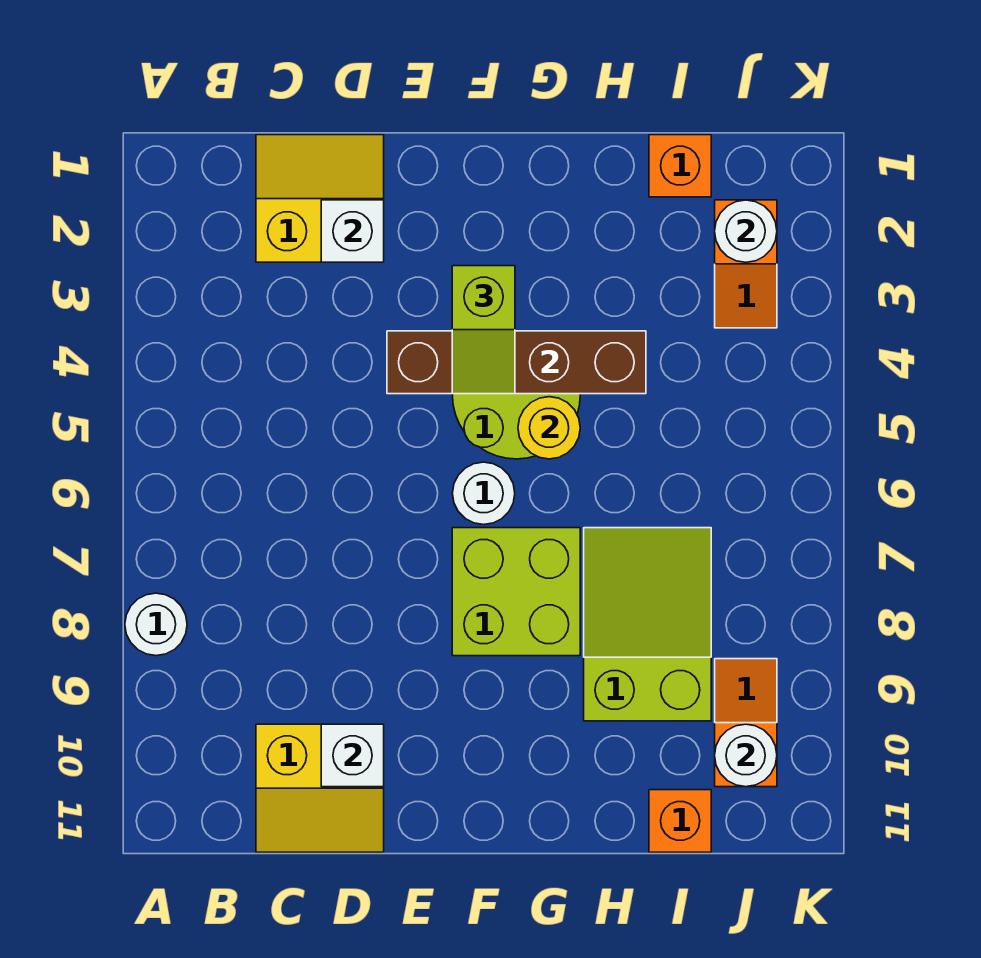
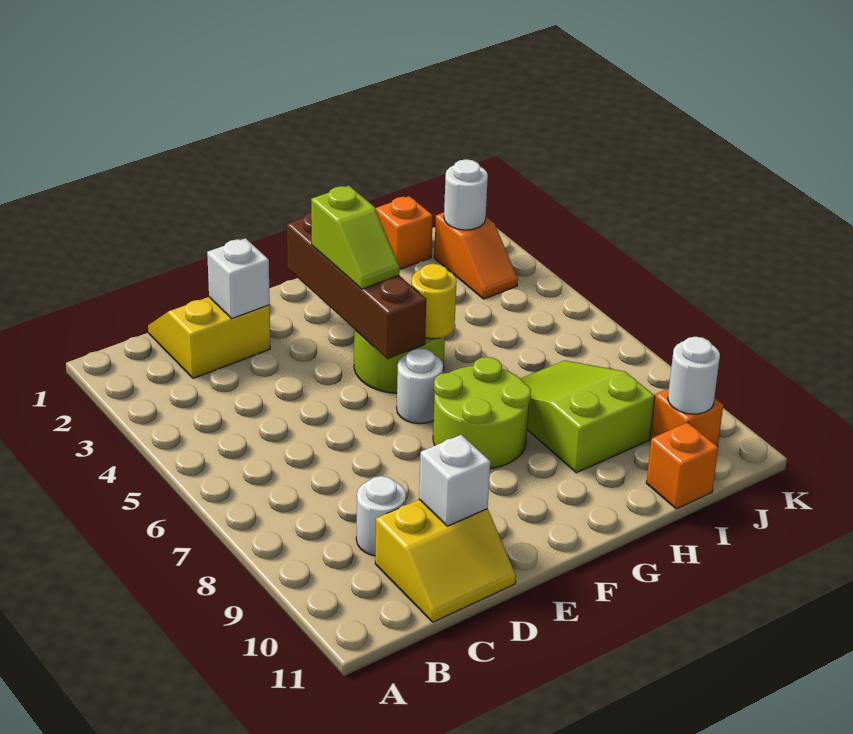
white 1x1 round brick [125,593,187,656] -> white 1x1 round brick moved to [356,476,406,556]
brown 1x4 brick [387,331,646,394] -> brown 1x4 brick turned to [287,213,426,359]
lime 2x2 brick [452,528,580,656] -> lime 2x2 round brick [433,357,531,468]

